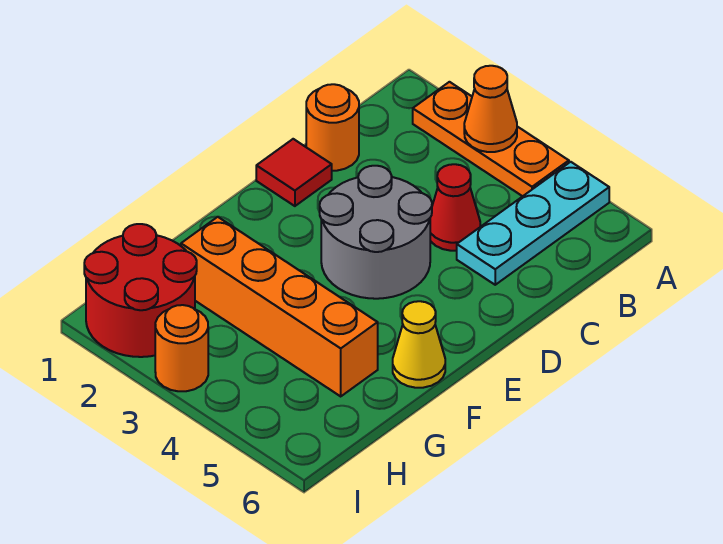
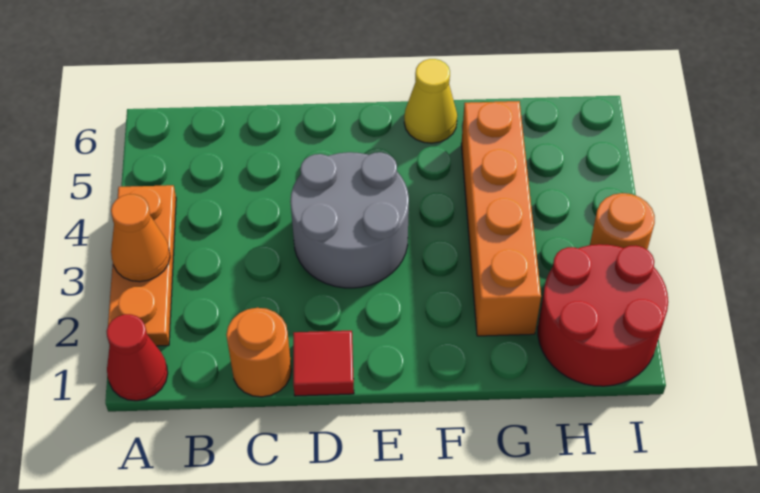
cyan 1x3 plate [457,162,609,285] -> none
red 1x1 cone [430,164,480,251] -> red 1x1 cone moved to [107,314,168,401]

